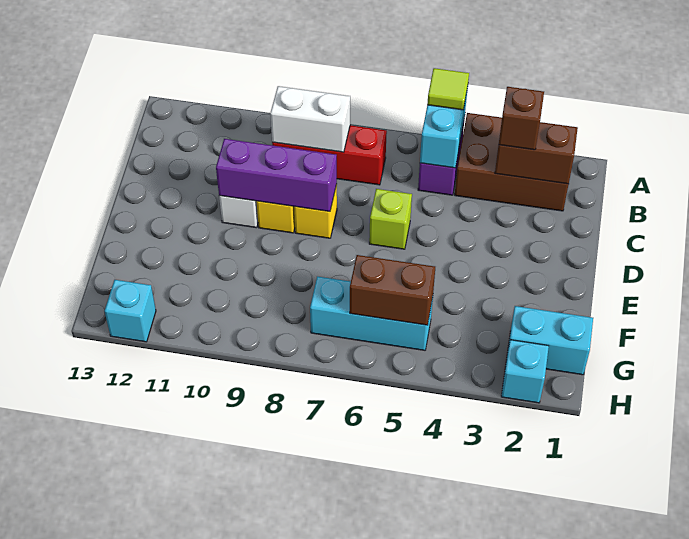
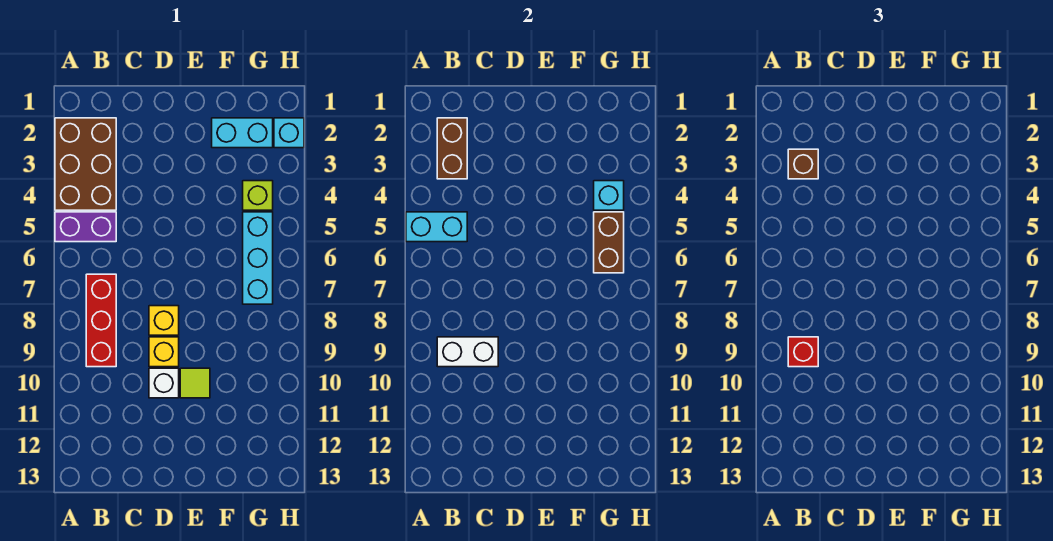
lime 1x1 tile [427,68,469,110] -> lime 1x1 tile moved to [180,368,210,398]
white 1x2 brick [270,86,350,152] -> white 1x2 brick turned to [437,337,498,367]
none -> red 1x1 brick [788,337,818,367]
lime 1x1 brick [369,189,412,249] -> lime 1x1 brick moved to [243,181,273,210]
purple 1x3 brick [216,139,337,212] -> none
cyan 1x2 brick [507,306,593,375] -> cyan 1x2 brick turned to [212,118,273,148]
cyan 1x1 brick [105,280,156,342] -> cyan 1x1 brick moved to [594,181,624,210]

